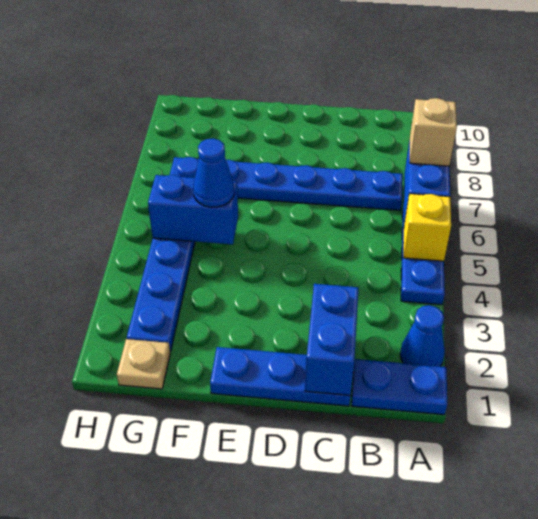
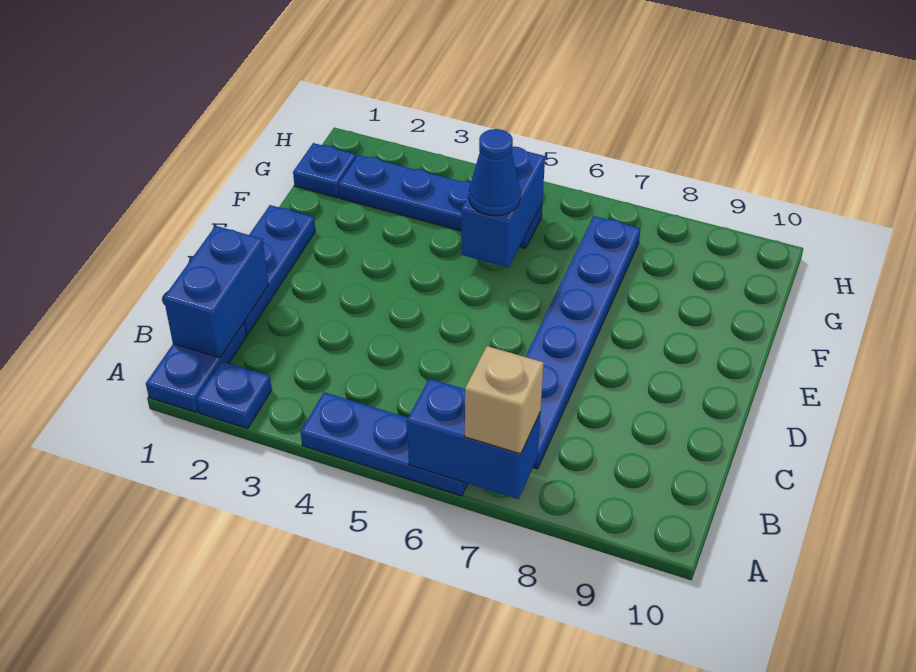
blue 1x1 cone [400,305,445,366] -> blue 1x1 plate [196,361,272,429]
yellow 1x1 brick [403,194,451,261] -> none
blue 1x2 brick [305,284,359,395] -> blue 1x2 brick turned to [164,226,269,358]
tan 1x1 plate [117,339,170,389] -> blue 1x1 plate [293,143,356,198]

